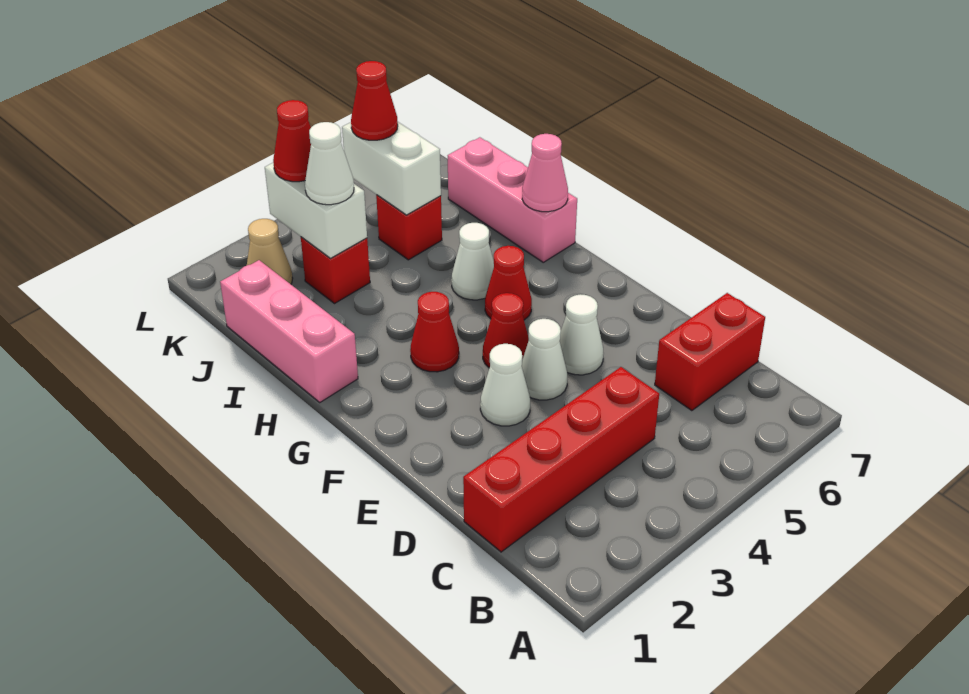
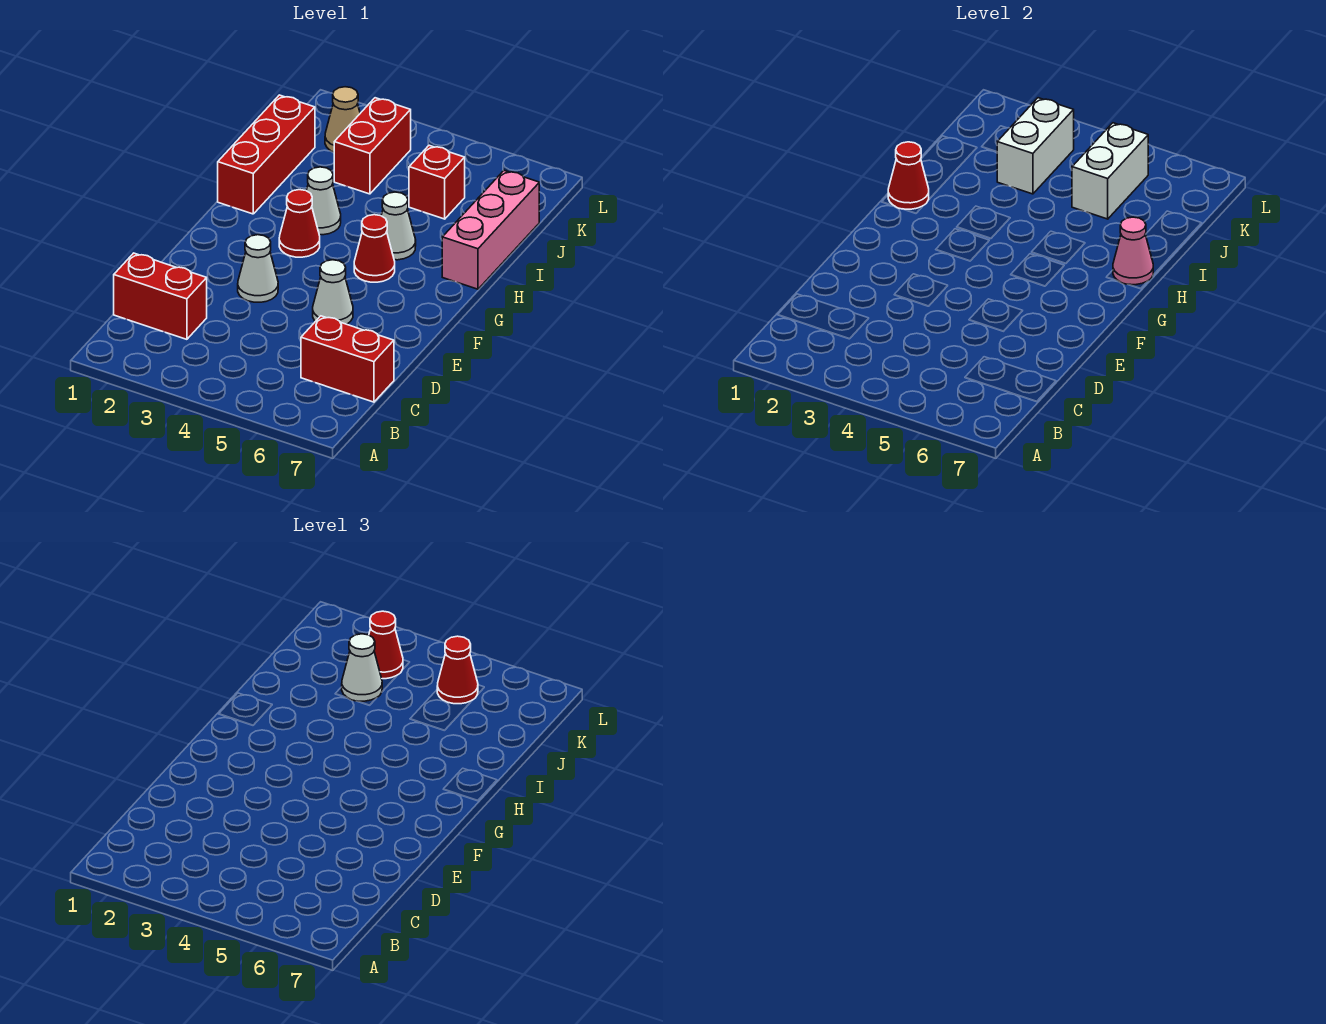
red 1x4 brick [463,367,659,552] -> red 1x2 brick [114,253,207,339]
white 1x1 cone [522,319,568,400] -> white 1x1 cone moved to [306,167,341,235]
red 1x1 cone [483,293,529,368] -> red 1x1 cone moved to [888,142,929,209]
pink 1x3 brick [220,260,358,402] -> red 1x3 brick [218,95,315,214]
red 1x1 brick [301,237,370,304] -> red 1x2 brick [334,98,411,194]

